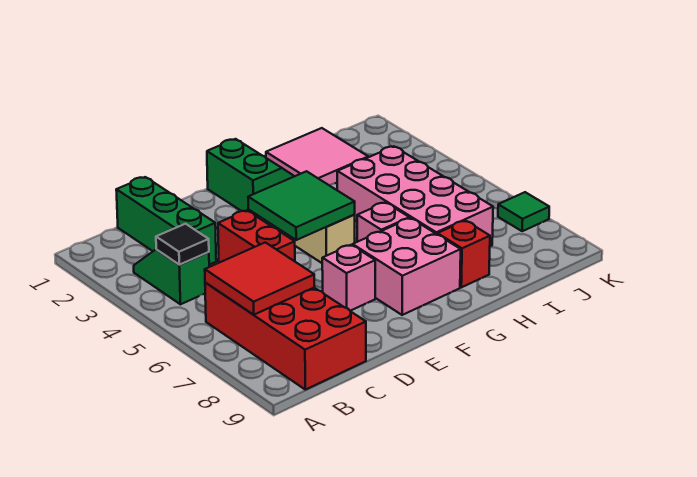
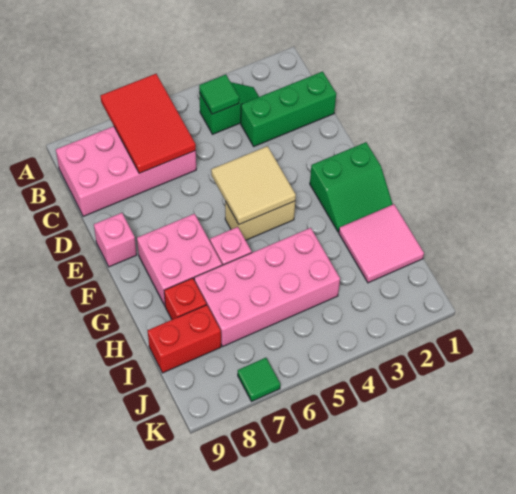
black 1x1 tile [156,224,209,265] -> green 1x1 tile [199,75,239,114]
red 2x4 brick [205,282,366,390] -> pink 2x4 brick [56,126,196,216]
red 2x2 tile [205,242,314,315] -> red 2x3 tile [101,74,196,173]
red 1x2 brick [218,211,295,262] -> red 1x2 brick moved to [148,305,221,373]
green 2x2 tile [248,171,355,240] -> tan 2x2 tile [211,146,296,224]
pink 1x1 brick [322,245,375,311] -> pink 1x1 brick moved to [94,213,137,267]

